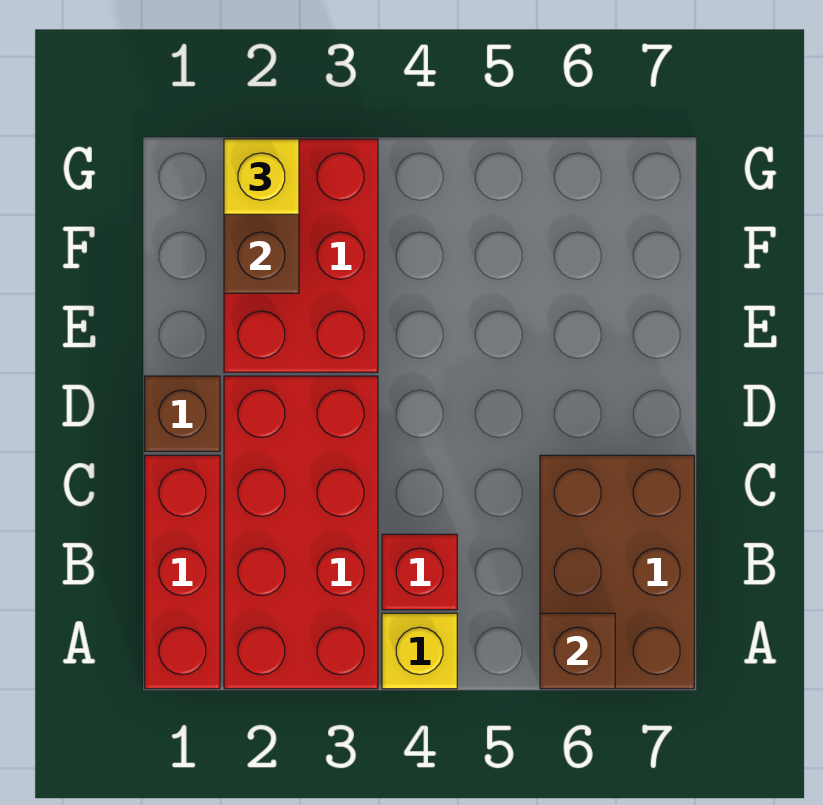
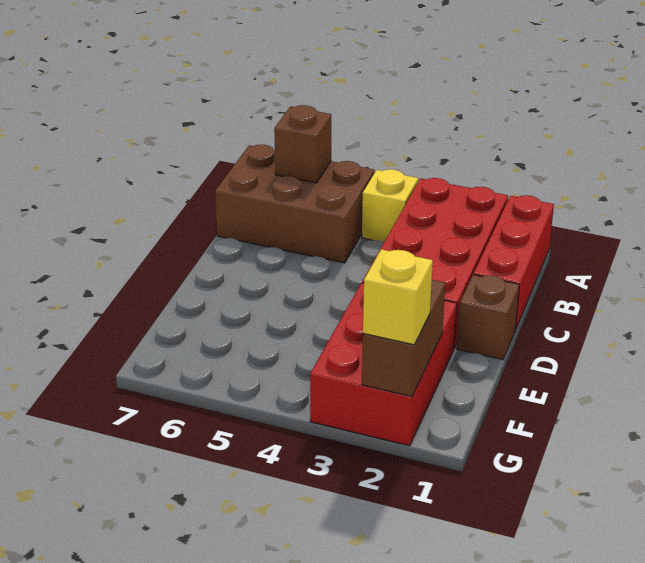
brown 2x3 brick [540,455,694,689] -> brown 2x3 brick turned to [215,145,374,263]
red 1x1 brick [382,534,457,610] -> none

